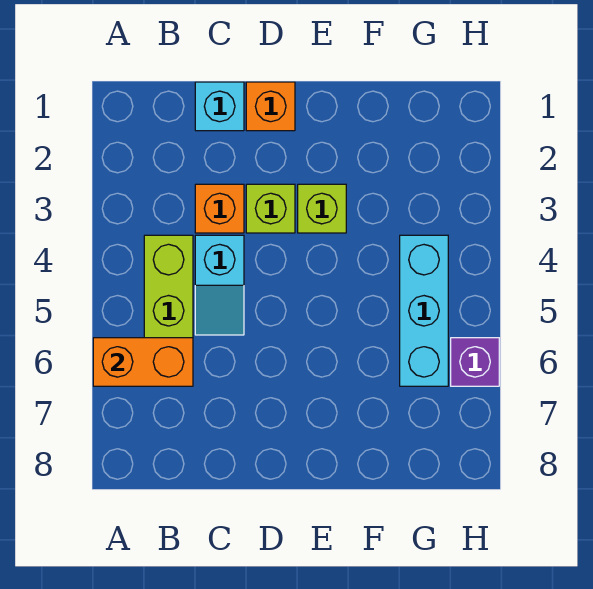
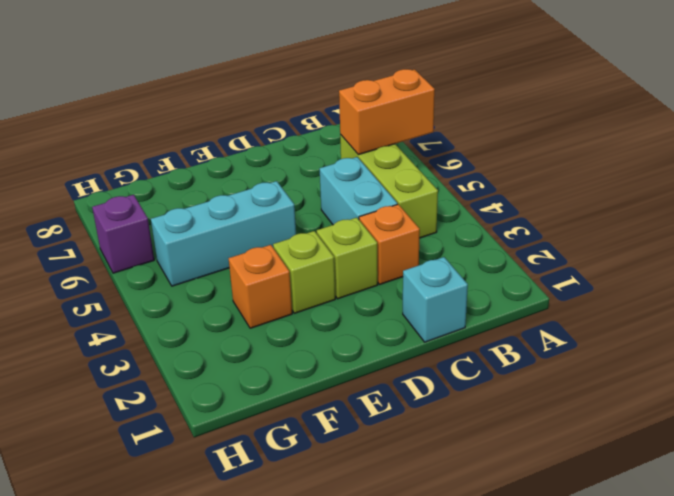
cyan 1x2 slope [195,235,244,335] -> cyan 1x2 brick [320,157,397,225]
orange 1x1 brick [246,82,295,131] -> orange 1x1 brick moved to [229,245,292,328]
cyan 1x3 brick [400,235,448,386] -> cyan 1x3 brick turned to [151,181,296,286]

